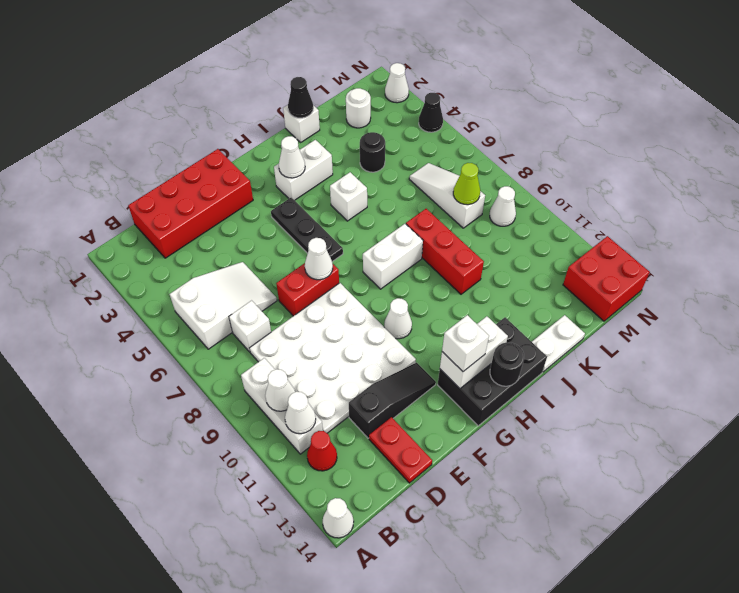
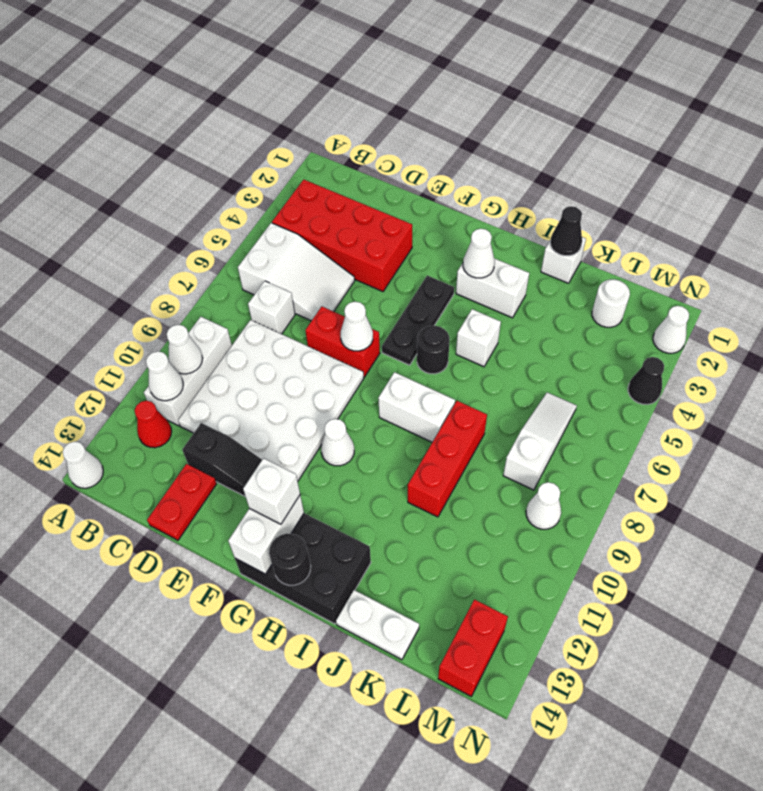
red 2x4 brick [128,149,253,258] -> red 2x4 brick moved to [272,180,412,292]
white 1x2 brick [440,316,508,388] -> white 1x2 brick turned to [228,495,304,574]
black 1x1 round brick [360,132,385,172] -> black 1x1 round brick moved to [417,326,450,374]
lime 1x1 cone [453,163,480,205] -> none
red 2x2 brick [563,236,649,321] -> red 1x2 brick [438,599,508,696]

